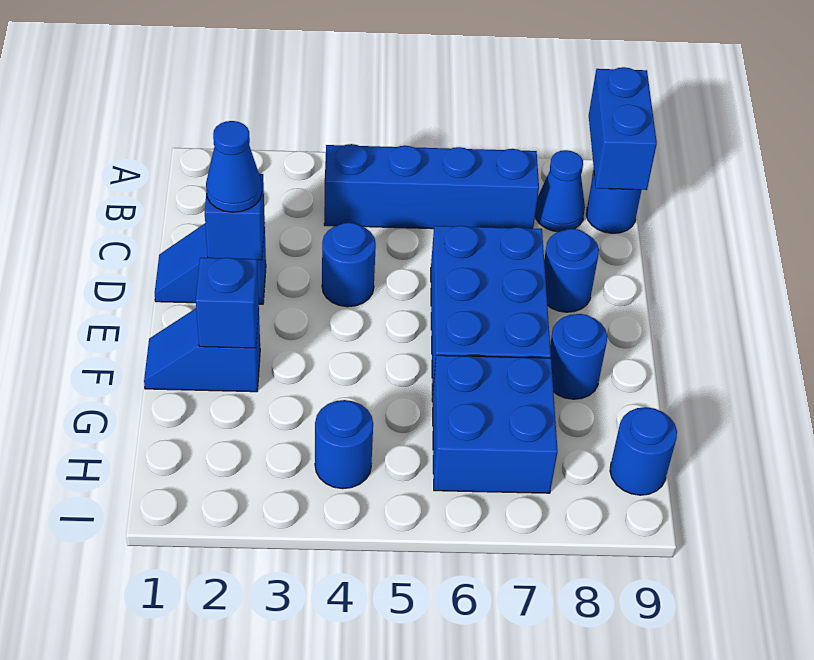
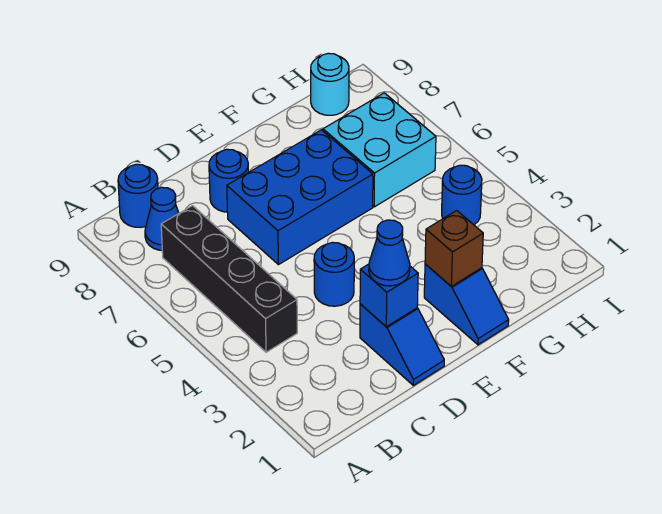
blue 1x2 brick [589,67,657,190] -> none
blue 1x4 brick [324,144,539,229] -> black 1x4 brick [161,206,297,352]
blue 1x1 brick [196,258,259,348] -> brown 1x1 brick [425,210,483,286]
blue 1x1 round brick [550,314,607,399] -> none
blue 2x2 brick [432,355,558,493] -> cyan 2x2 brick [323,93,436,207]
blue 1x1 round brick [610,407,677,495] -> cyan 1x1 round brick [311,53,349,115]

